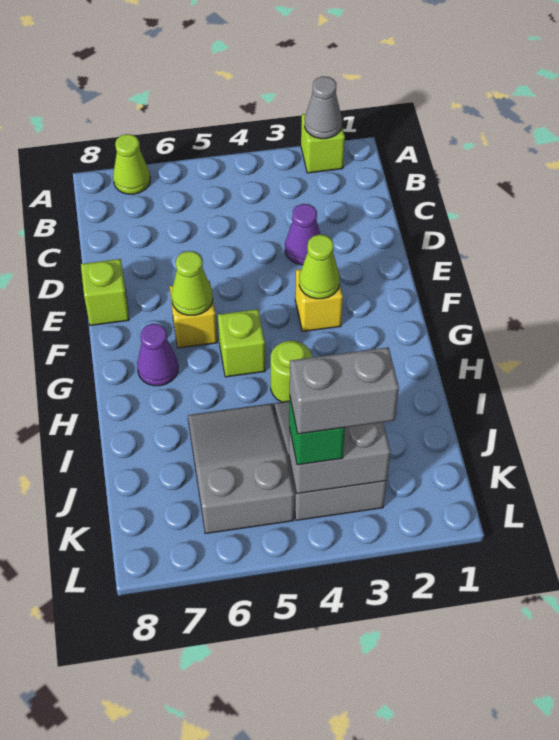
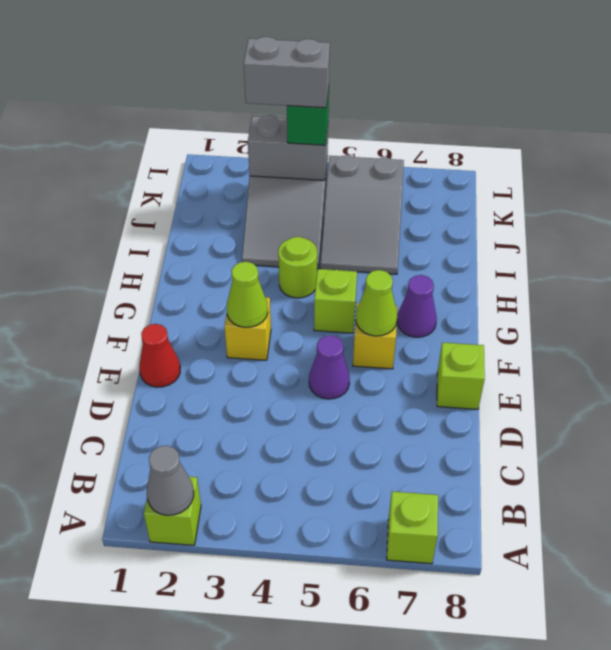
lime 1x1 cone [113,134,150,194] -> lime 1x1 brick [387,491,438,564]
purple 1x1 cone [285,204,321,265] -> purple 1x1 cone moved to [309,335,350,399]
none -> red 1x1 cone [139,324,180,387]

